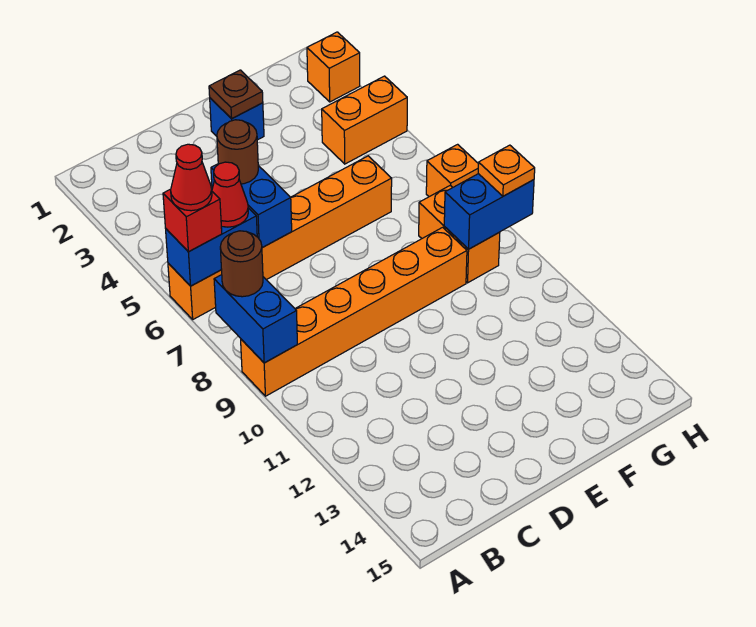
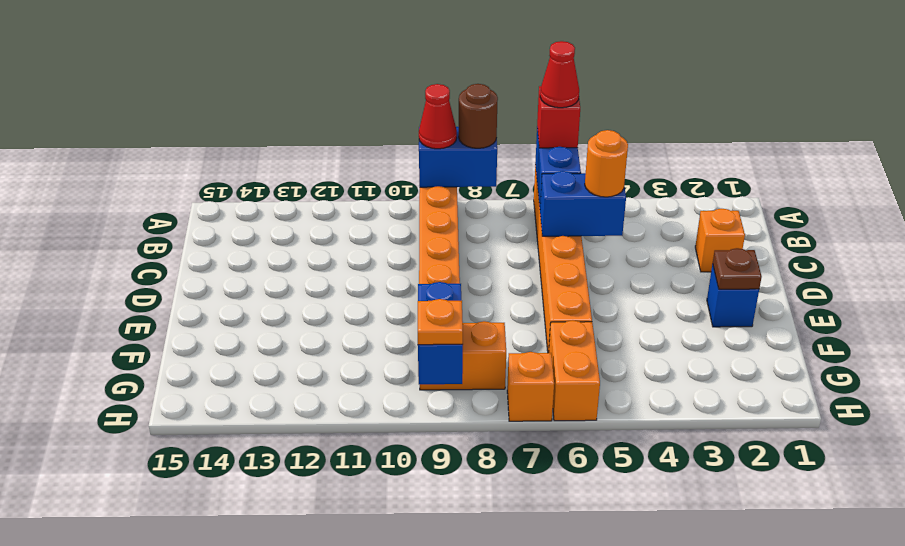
red 1x1 cone [212,162,248,227] -> red 1x1 cone moved to [419,84,457,149]
brown 1x1 round brick [217,120,258,184] -> orange 1x1 round brick [585,130,628,197]
orange 1x2 brick [322,76,407,164] -> orange 1x2 brick moved to [549,320,600,421]
orange 1x1 brick [307,32,360,102] -> orange 1x1 brick moved to [695,209,745,272]

